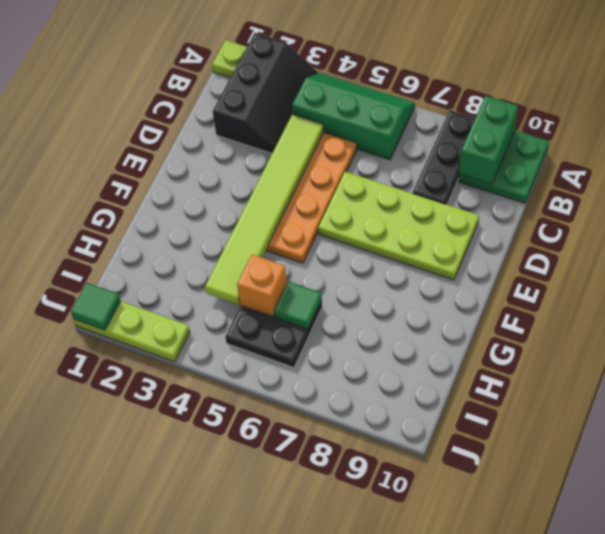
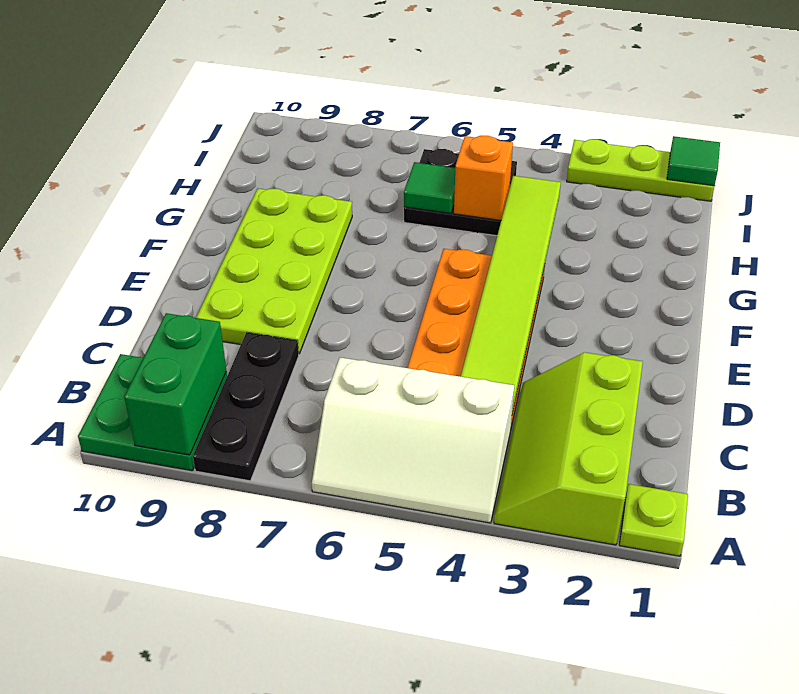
black 2x3 slope [213,33,318,153] -> lime 2x3 slope [494,352,643,545]
green 2x3 slope [292,73,415,160] -> white 2x3 slope [312,357,514,523]
lime 2x4 plate [318,172,479,280] -> lime 2x4 plate turned to [196,189,352,354]

